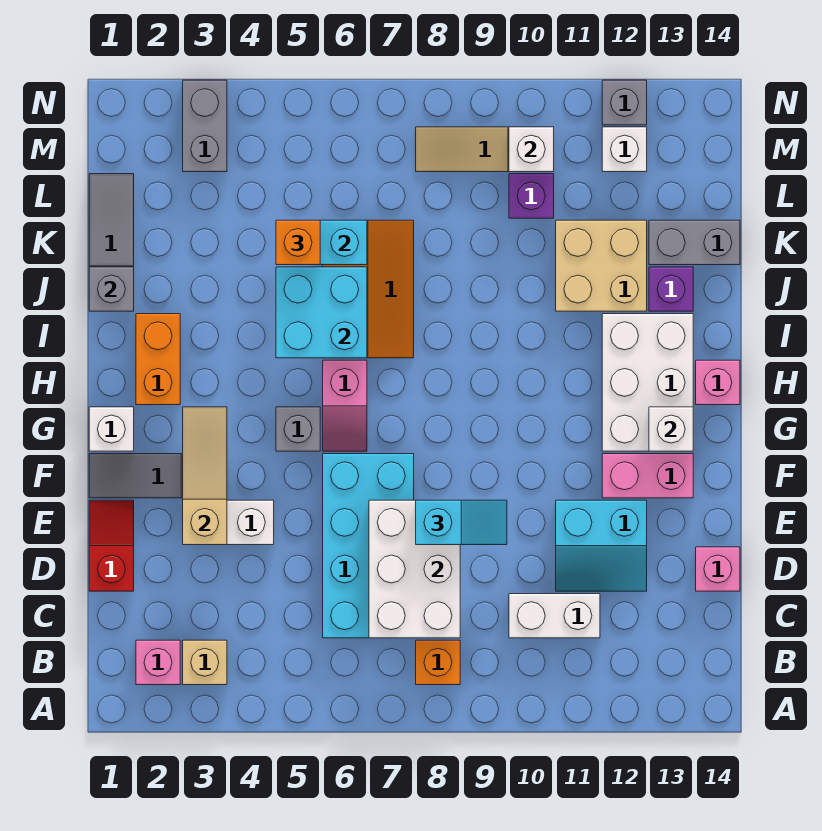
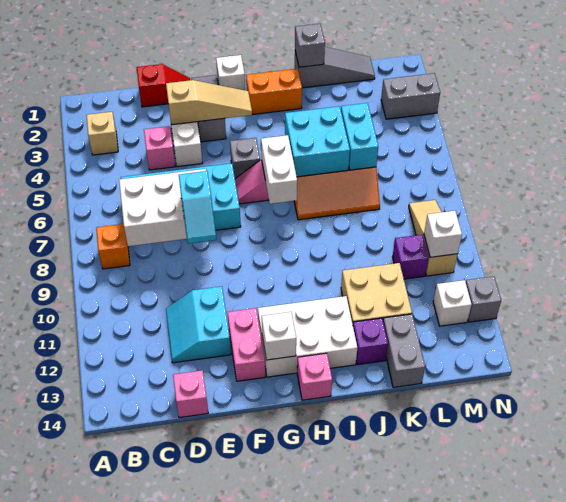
pink 1x1 brick [136,640,180,685] -> pink 1x1 brick moved to [144,126,175,170]
white 1x2 brick [509,594,600,638] -> white 1x2 brick moved to [261,135,297,204]
orange 1x1 brick [276,220,320,265] -> none

